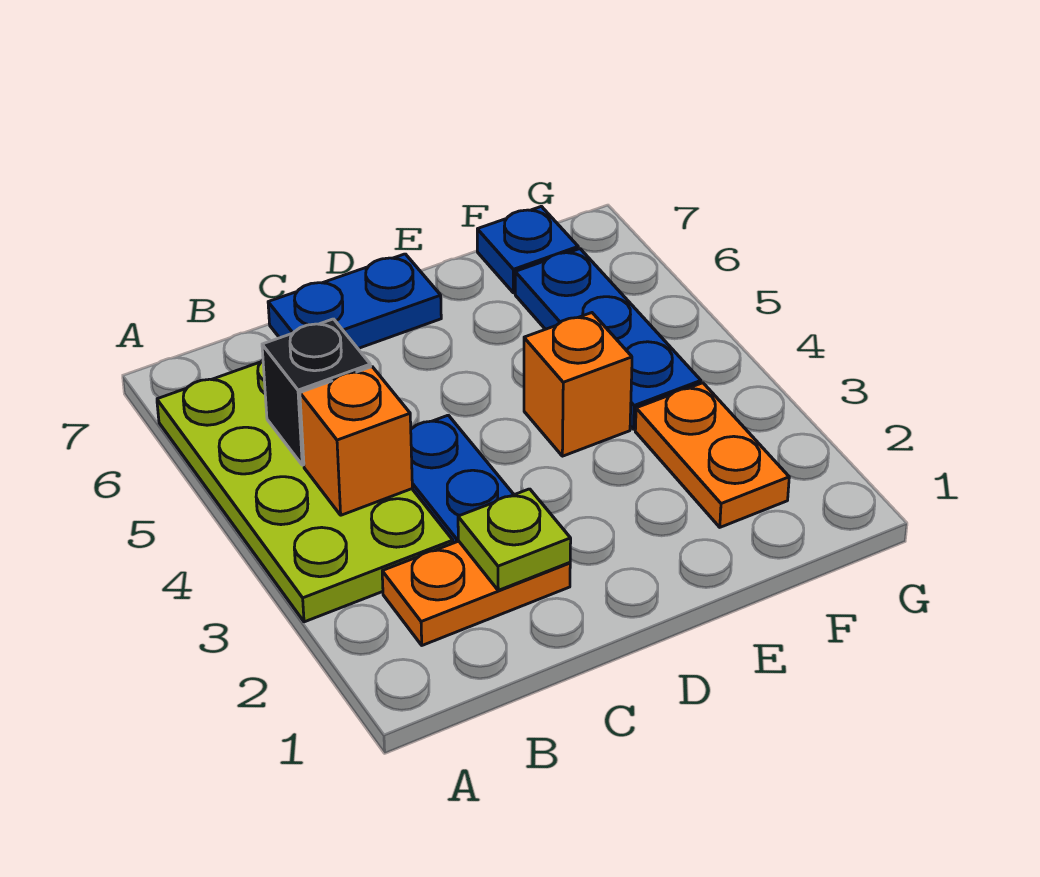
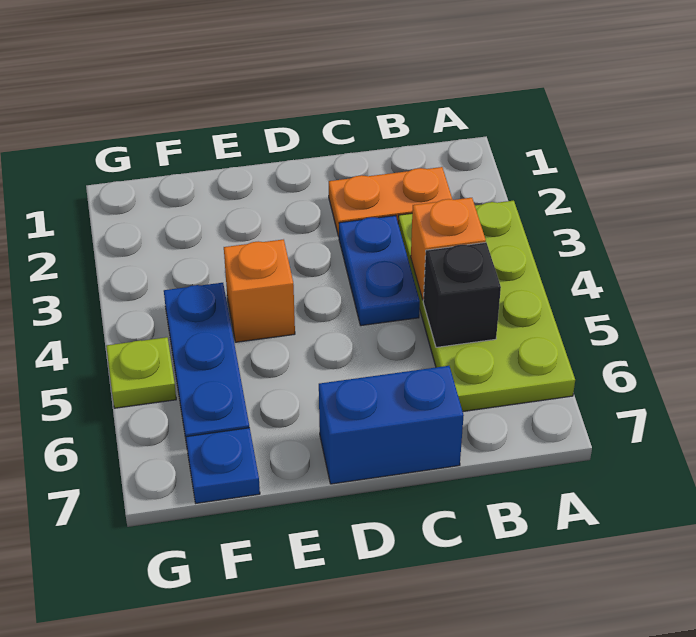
lime 1x1 plate [458,489,571,590] -> lime 1x1 plate moved to [106,337,176,408]
blue 1x2 plate [268,254,441,348] -> blue 1x2 brick [319,366,464,484]
orange 1x2 plate [635,383,789,527] -> none

